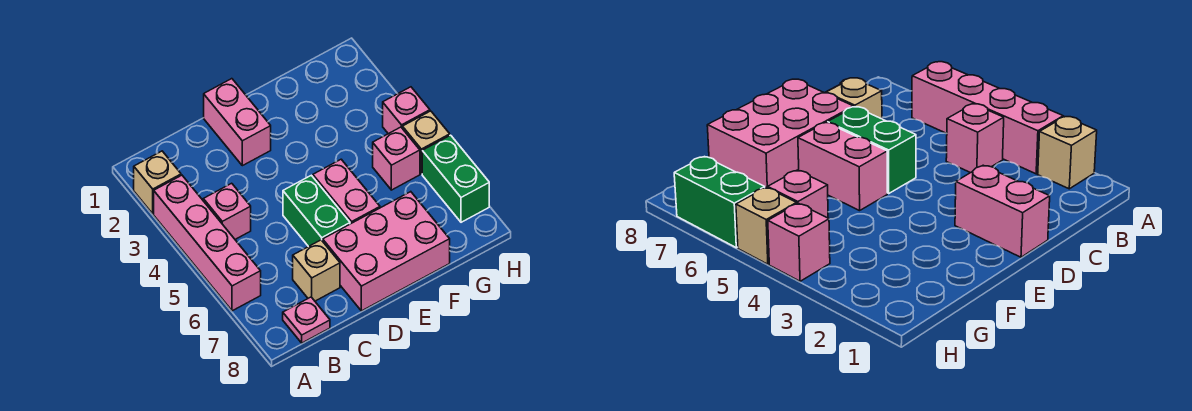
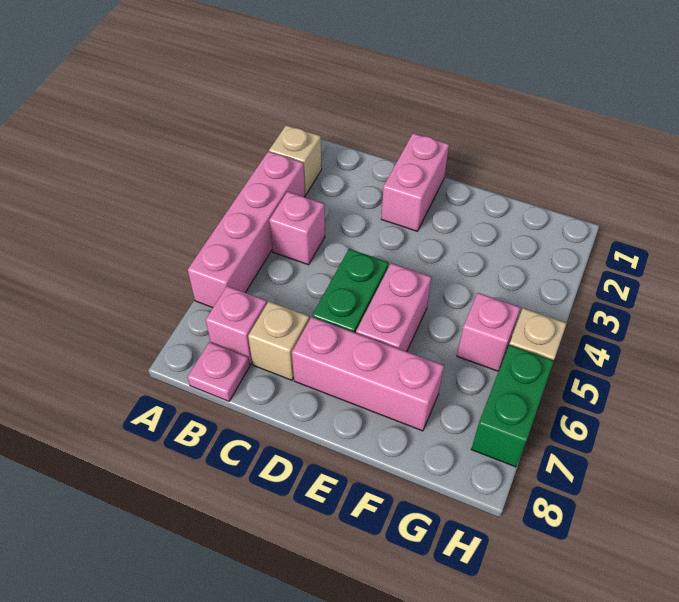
pink 2x3 brick [323,192,450,311] -> pink 1x3 brick [292,317,444,431]
pink 1x1 brick [383,87,430,134] -> pink 1x1 brick moved to [206,286,267,364]

